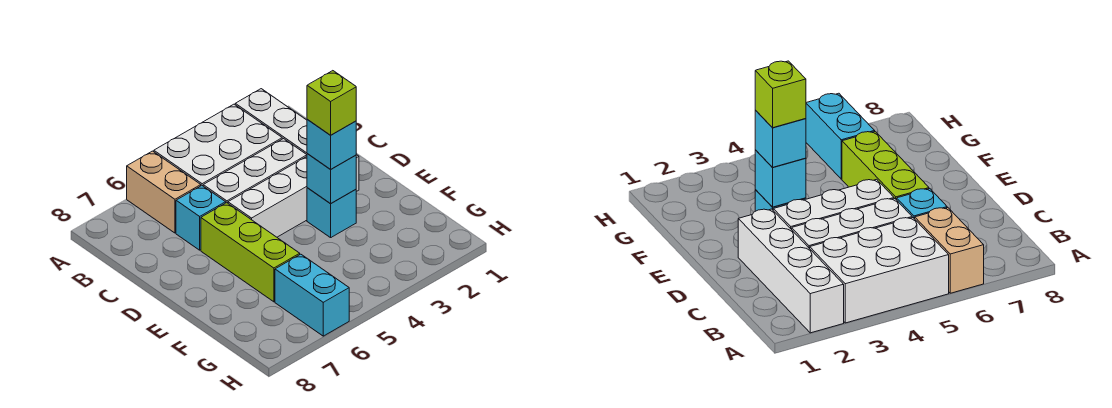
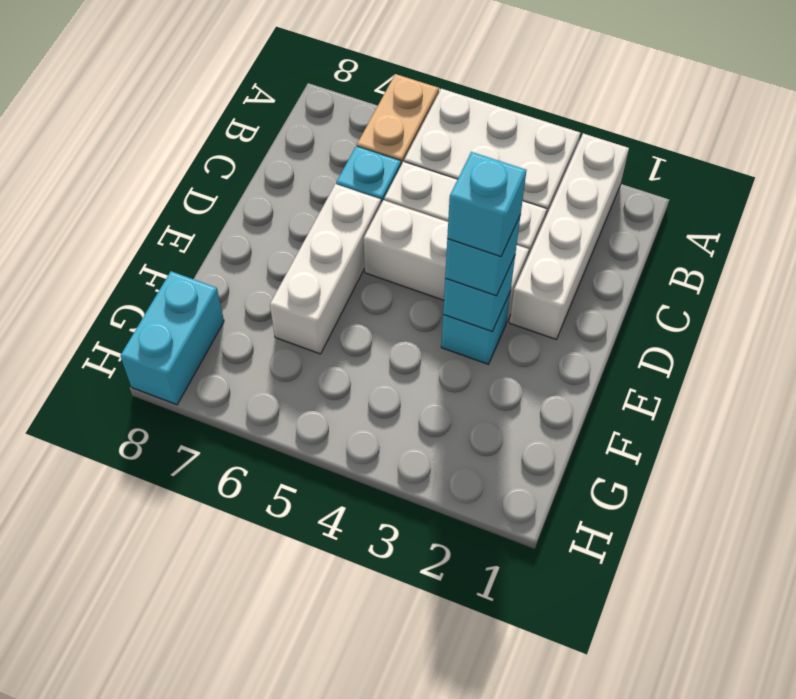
lime 1x3 brick [201,203,300,302] -> white 1x3 brick [270,184,381,354]
lime 1x1 brick [307,71,356,135] -> cyan 1x1 brick [447,152,526,257]
cyan 1x2 brick [275,254,349,336] -> cyan 1x2 brick moved to [120,271,224,405]

